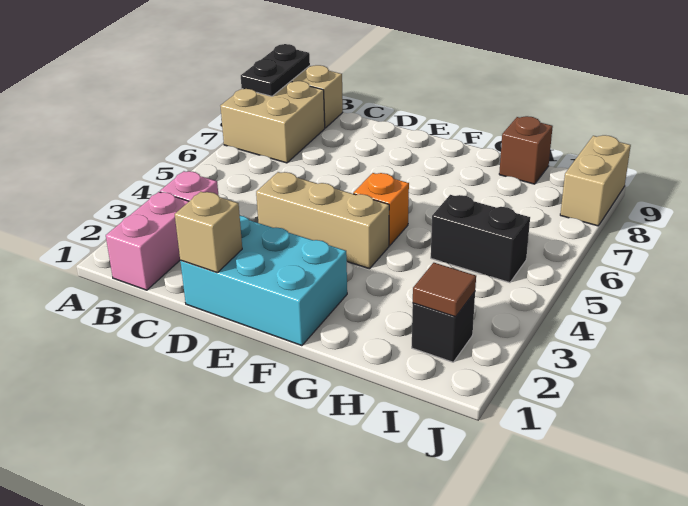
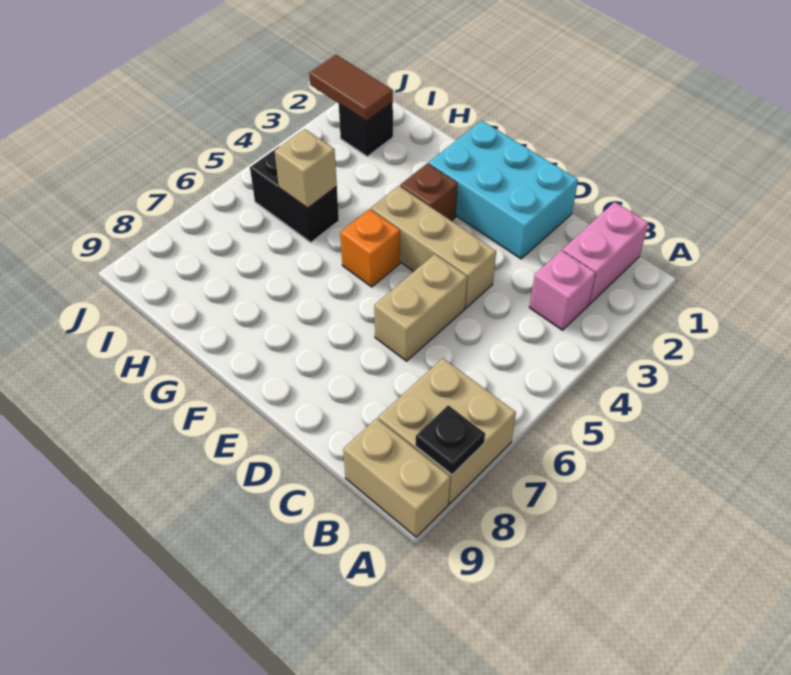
black 1x2 plate [241,44,310,96] -> black 1x1 plate [415,405,485,475]
tan 1x1 brick [175,192,242,273] -> tan 1x1 brick moved to [275,129,337,208]
brown 1x1 brick [499,116,553,184] -> brown 1x1 brick moved to [400,163,458,221]
brown 1x1 tile [413,263,476,317] -> brown 1x2 tile [309,55,393,121]
tan 1x2 brick [560,135,631,226] -> tan 1x2 brick moved to [374,254,467,361]

